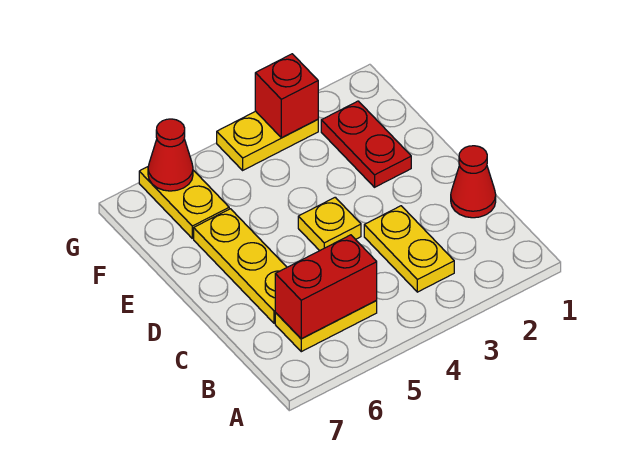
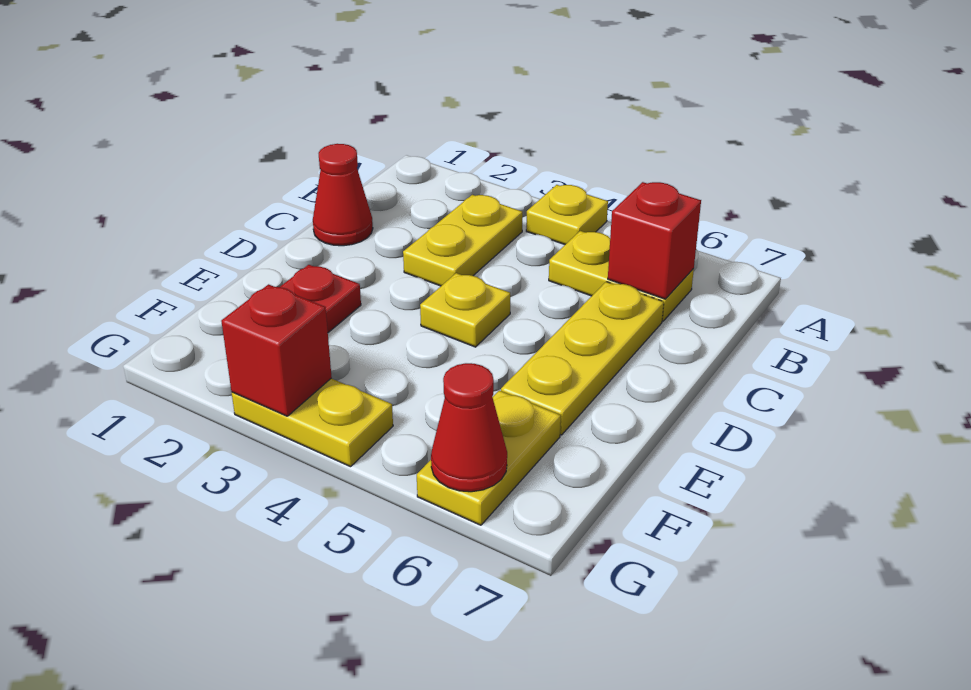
none -> yellow 1x1 plate [526,185,608,244]
red 1x2 brick [275,235,377,339] -> red 1x1 brick [608,182,701,299]

